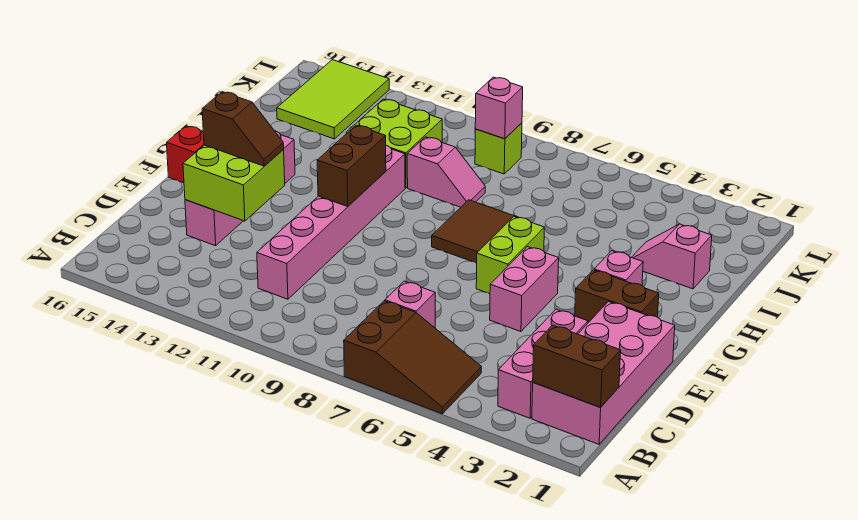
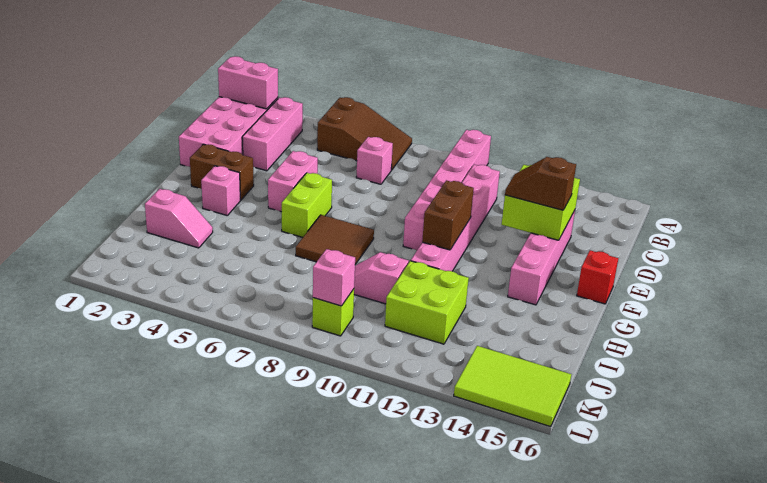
brown 2x3 slope [344,301,481,414] -> brown 2x3 slope turned to [317,97,412,170]
none -> pink 1x6 brick [403,130,491,250]
brown 1x2 brick [533,325,621,407] -> pink 1x2 brick [218,56,278,109]
lime 2x3 tile [277,60,389,139] -> lime 2x3 tile turned to [454,346,571,427]

